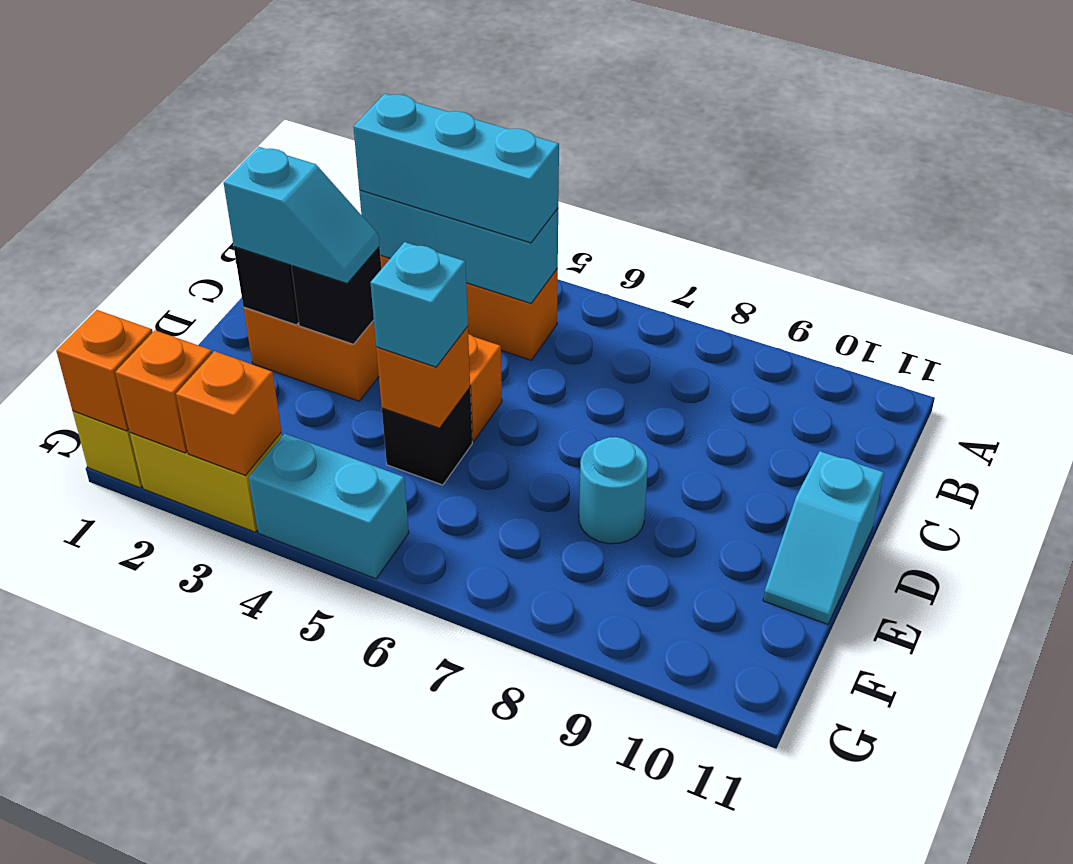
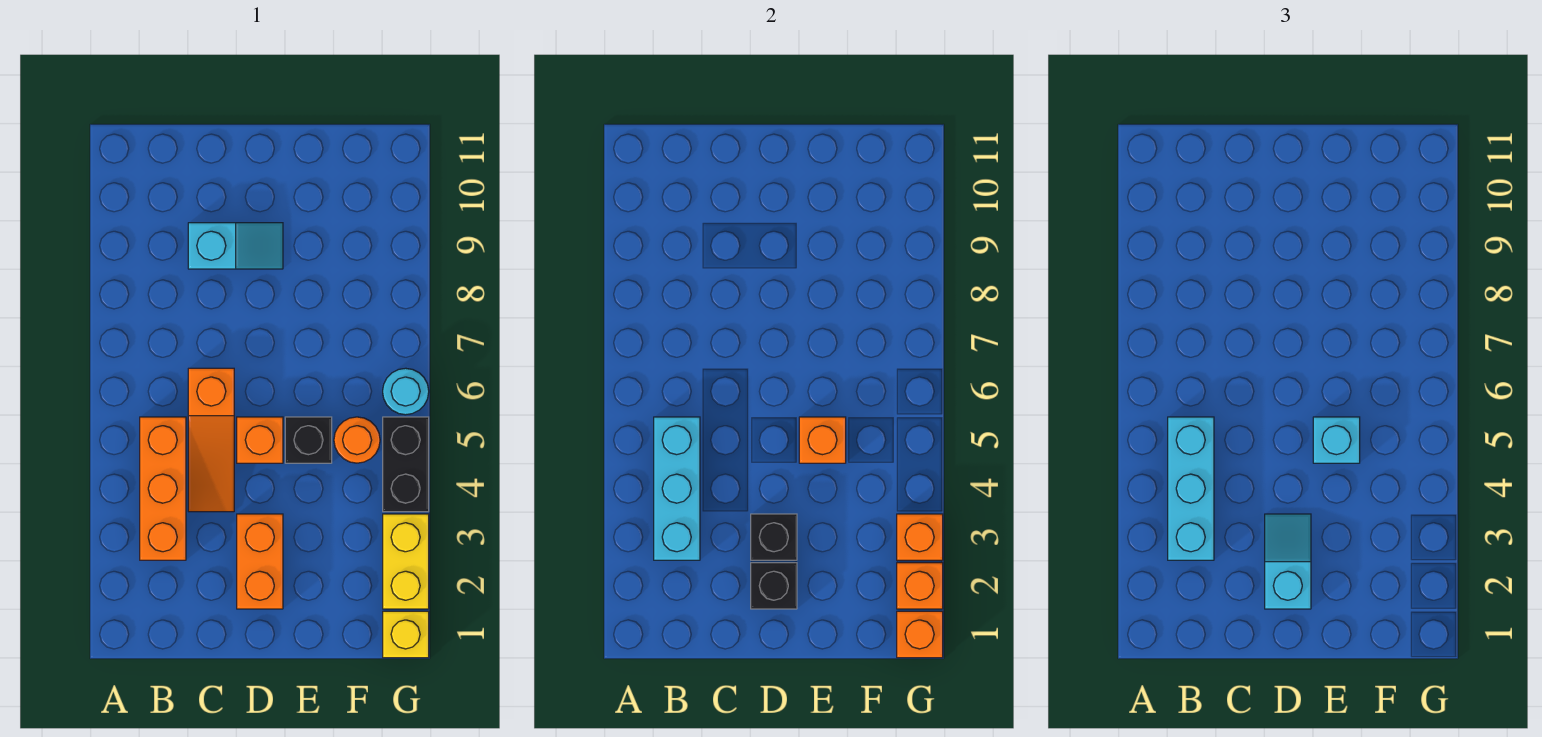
none -> orange 1x3 slope [188,368,234,512]
cyan 1x2 slope [763,451,884,624] -> cyan 1x2 slope moved to [188,223,283,269]
cyan 1x1 round brick [579,437,648,544] -> cyan 1x1 round brick moved to [383,368,429,415]
none -> orange 1x1 round brick [334,417,380,463]
cyan 1x2 brick [249,434,409,579] -> black 1x2 brick [383,417,429,512]

